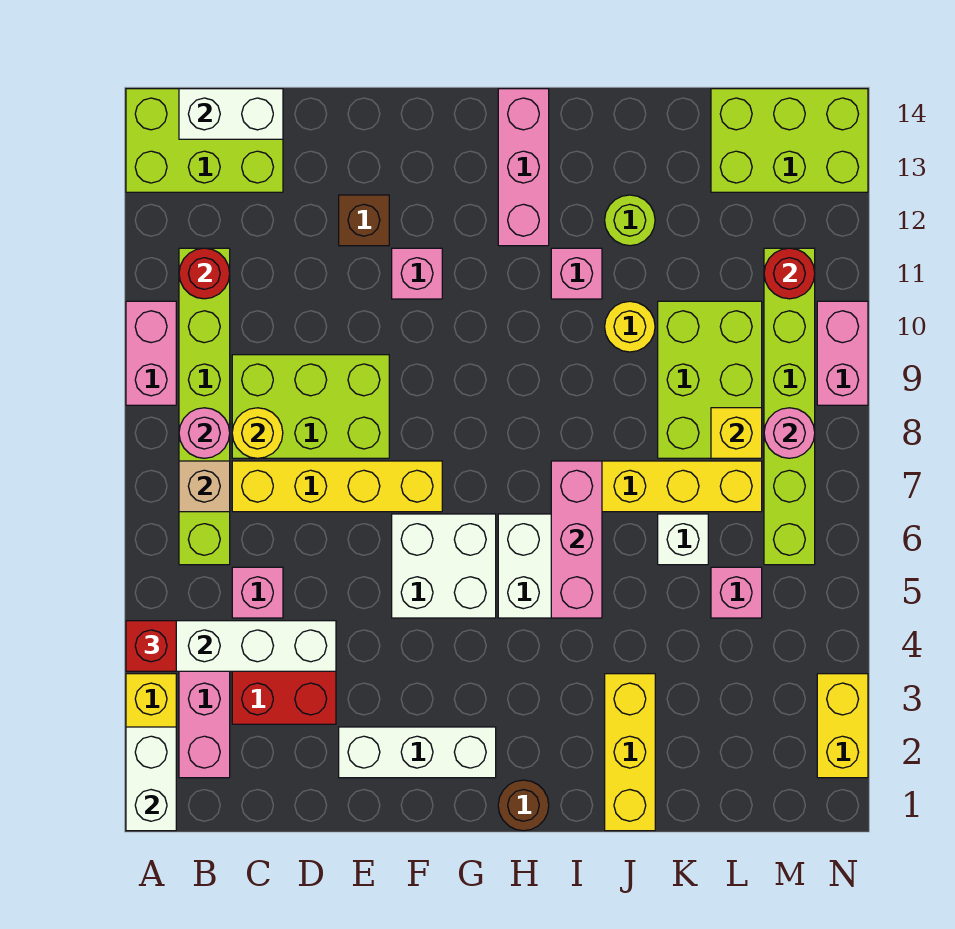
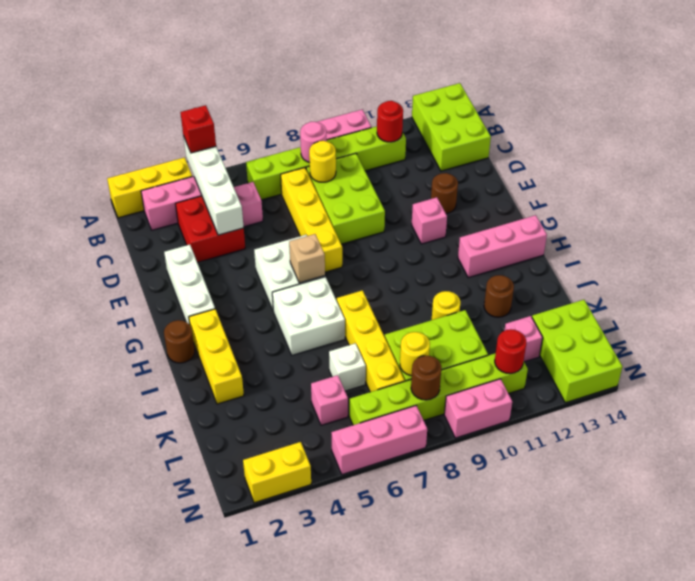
white 1x2 brick [126,727,176,831] -> none
tan 1x1 brick [179,461,230,512] -> tan 1x1 brick moved to [289,234,325,283]
white 1x2 brick [179,89,283,139] -> none
brown 1x1 brick [339,195,389,246] -> brown 1x1 round brick [431,173,458,214]
pink 1x3 brick [551,461,602,618] -> pink 1x3 brick moved to [331,406,427,475]
pink 1x1 brick [551,248,602,299] -> pink 1x1 brick moved to [504,316,543,362]
yellow 1x3 brick [605,674,655,831] -> yellow 1x3 brick turned to [189,309,244,404]
lime 1x1 round brick [605,195,655,246] -> brown 1x1 round brick [484,275,514,317]
yellow 1x1 brick [711,408,762,458] -> yellow 1x1 round brick [400,332,430,376]
pink 1x1 round brick [764,408,815,458] -> brown 1x1 round brick [411,356,442,400]

